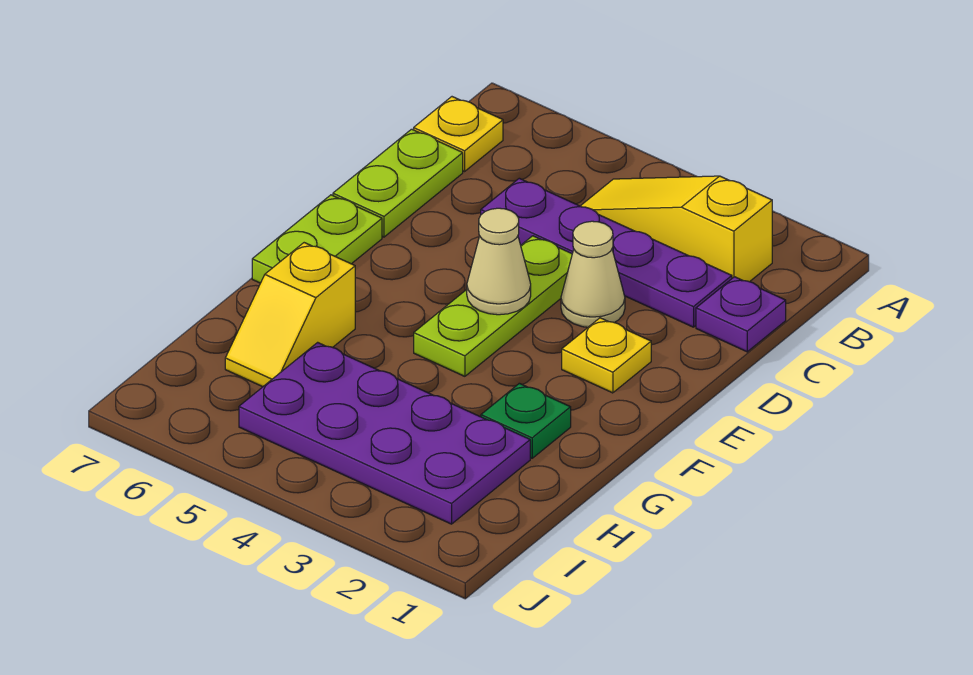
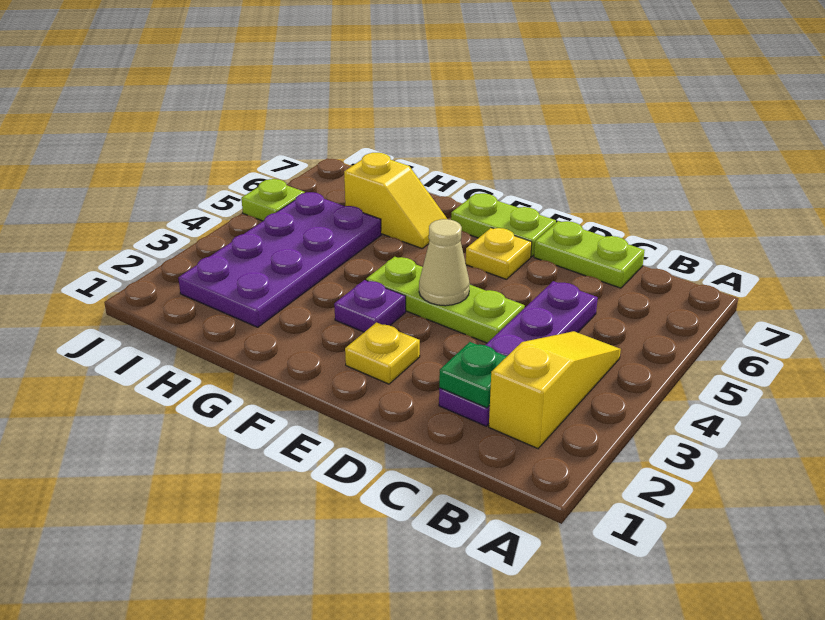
yellow 1x1 plate [414,97,503,171] -> yellow 1x1 plate moved to [466,228,532,279]
purple 1x1 plate [696,277,786,352] -> purple 1x1 plate moved to [334,280,406,332]
tan 1x1 cone [561,221,625,327] -> none
green 1x1 plate [481,383,571,458] -> green 1x1 plate moved to [439,342,507,408]
yellow 1x2 slope [225,243,355,387] -> yellow 1x2 slope turned to [344,153,447,248]
none -> lime 1x1 plate [241,179,305,221]

